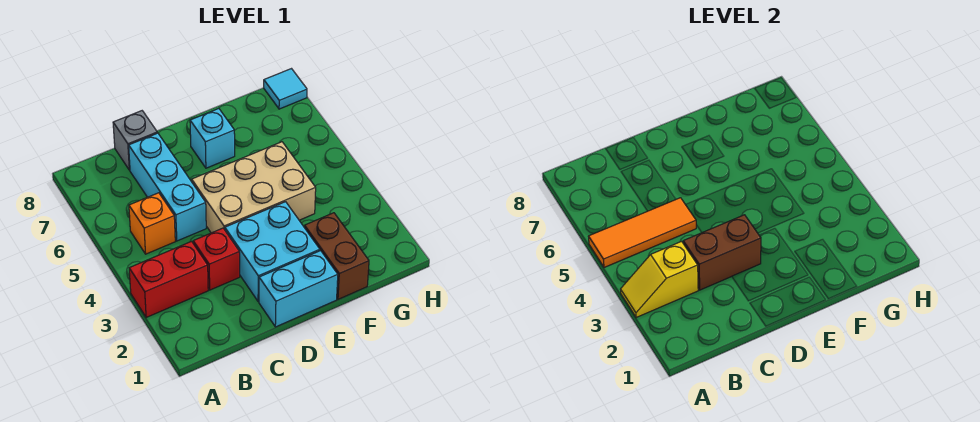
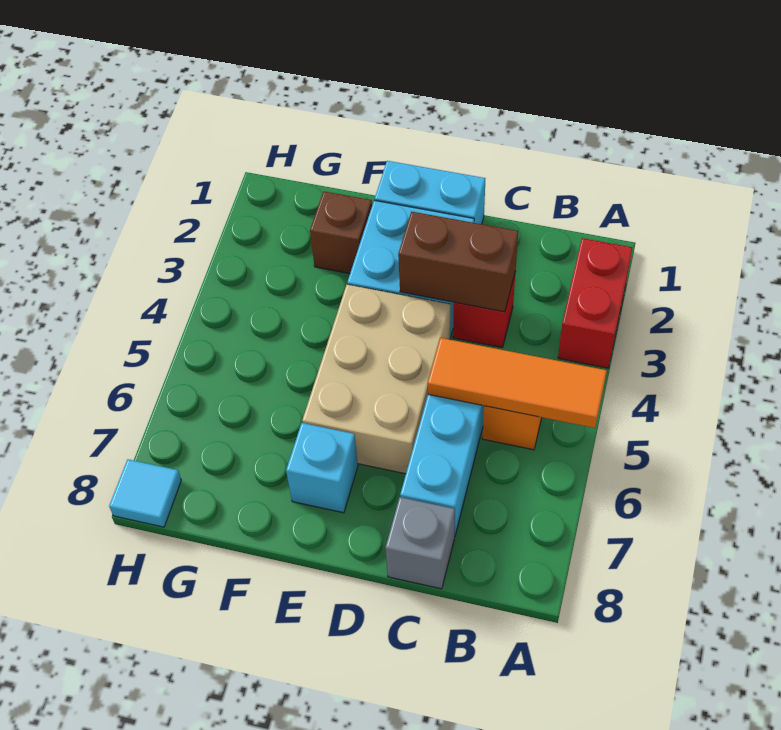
red 1x2 brick [129,241,208,317] -> red 1x2 brick turned to [558,238,632,368]
yellow 1x2 slope [621,241,698,317] -> none
tan 2x3 brick [192,142,316,233] -> tan 2x3 brick turned to [302,284,450,474]
brown 1x2 brick [304,213,369,299] -> brown 1x1 brick [310,191,372,274]

